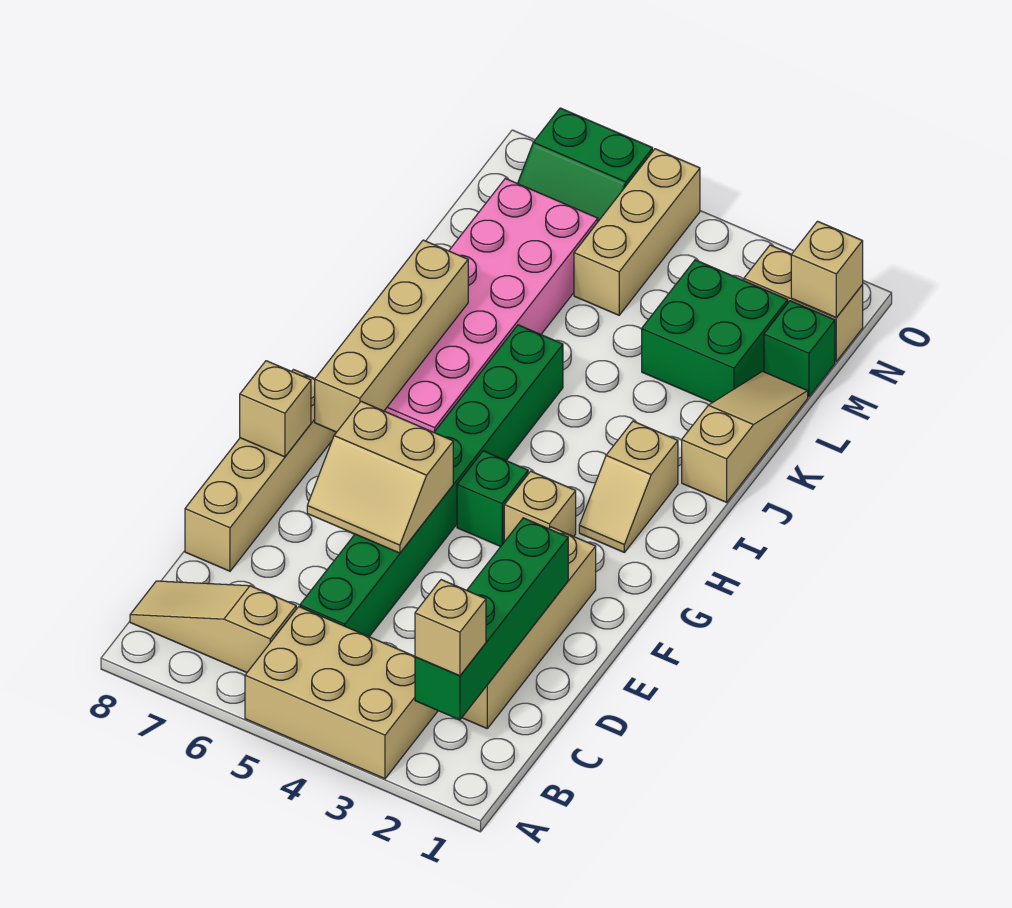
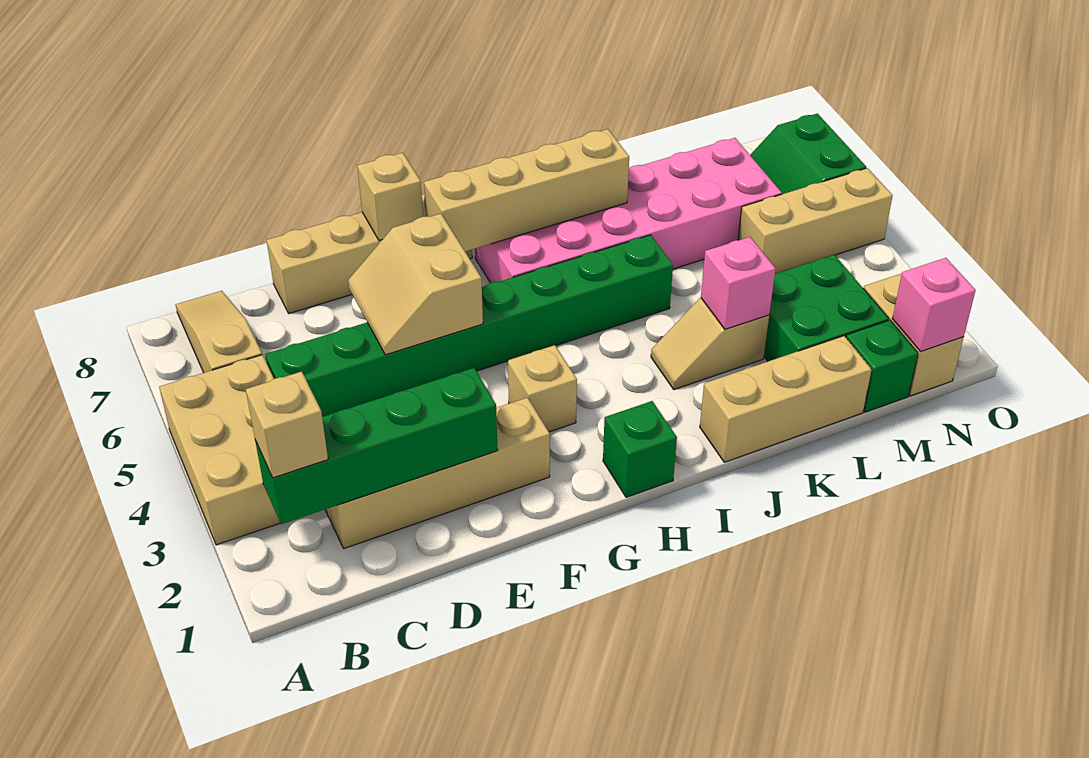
green 1x1 brick [457,451,528,547] -> green 1x1 brick moved to [603,401,677,497]
tan 1x2 slope [579,421,678,552] -> tan 1x2 slope moved to [651,298,769,390]
tan 1x3 slope [682,371,808,502] -> tan 1x3 brick [700,336,872,462]
none -> pink 1x1 brick [701,237,776,329]
tan 1x1 brick [791,221,863,318] -> pink 1x1 brick [892,258,976,351]

